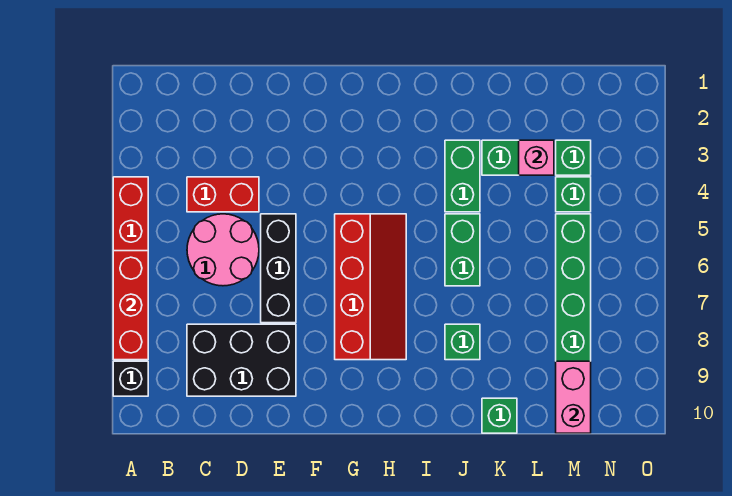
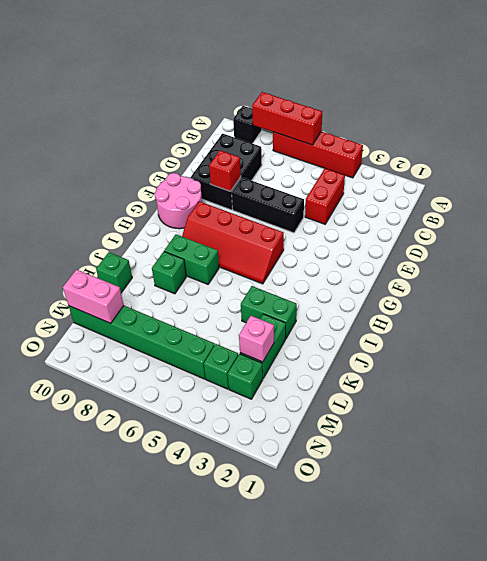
pink 2x2 round brick [187,214,259,286] -> pink 2x2 round brick moved to [155,173,202,229]
none -> red 1x1 brick [209,150,241,191]
green 1x2 brick [445,214,480,286] -> green 1x2 brick moved to [164,234,219,284]

